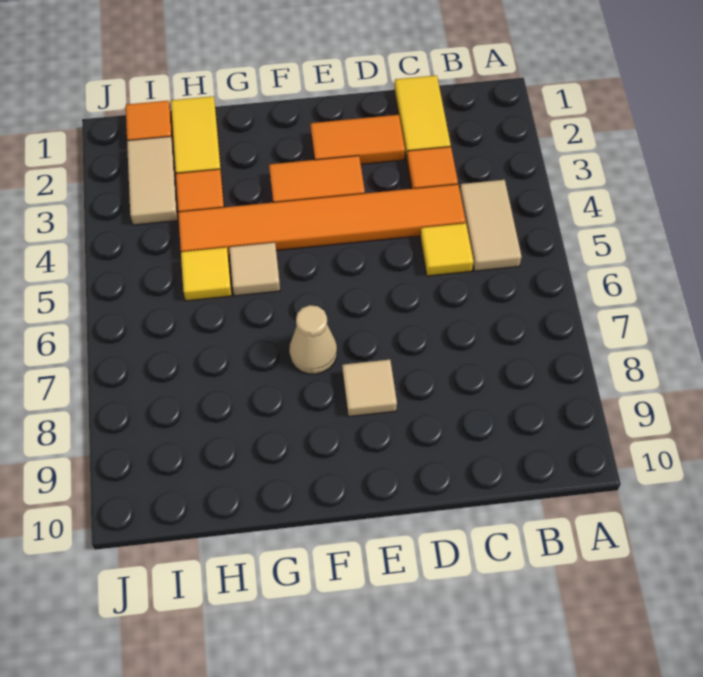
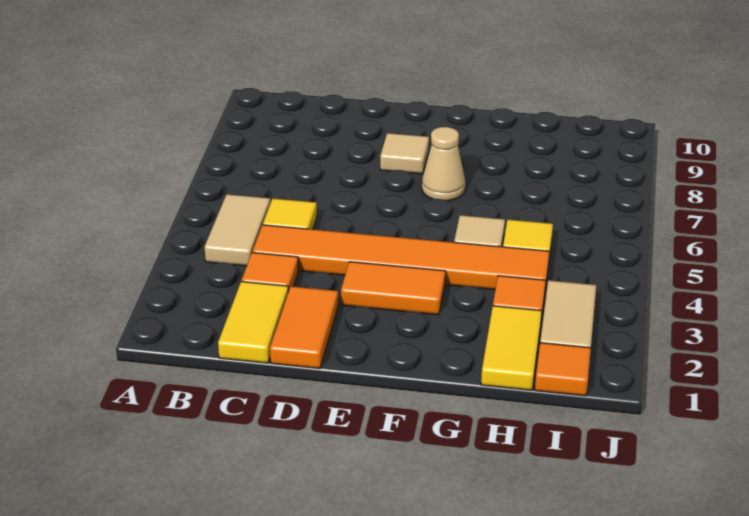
orange 1x2 tile [311,115,405,164] -> orange 1x2 tile turned to [270,286,338,369]

